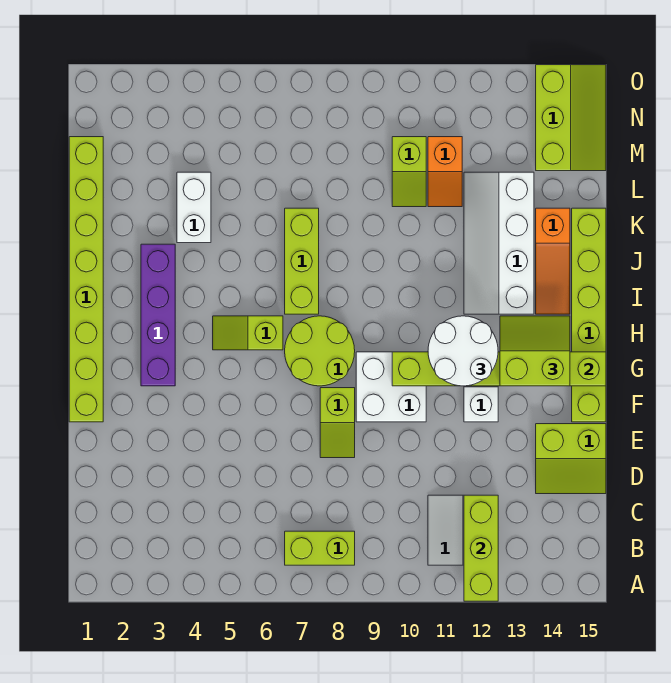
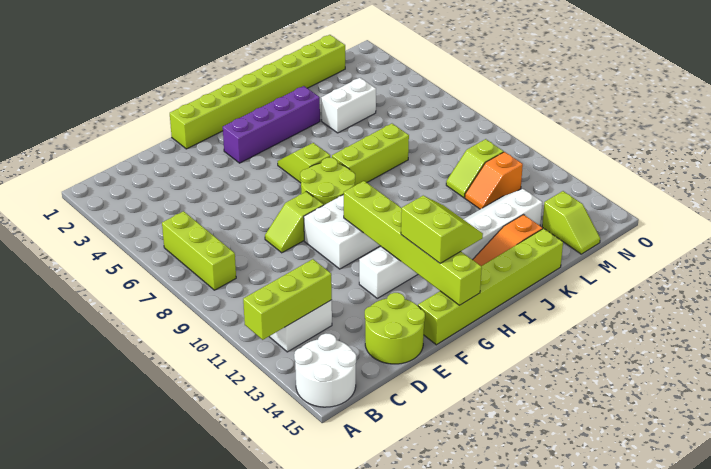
lime 1x2 brick [285,531,355,565] -> lime 1x3 brick [162,211,236,290]
lime 2x2 slope [536,424,606,494] -> lime 2x2 round brick [365,293,425,364]
white 2x2 round brick [428,316,498,386] -> white 2x2 round brick moved to [294,334,356,407]
lime 2x3 slope [536,65,606,171] -> lime 1x2 slope [542,191,600,254]

